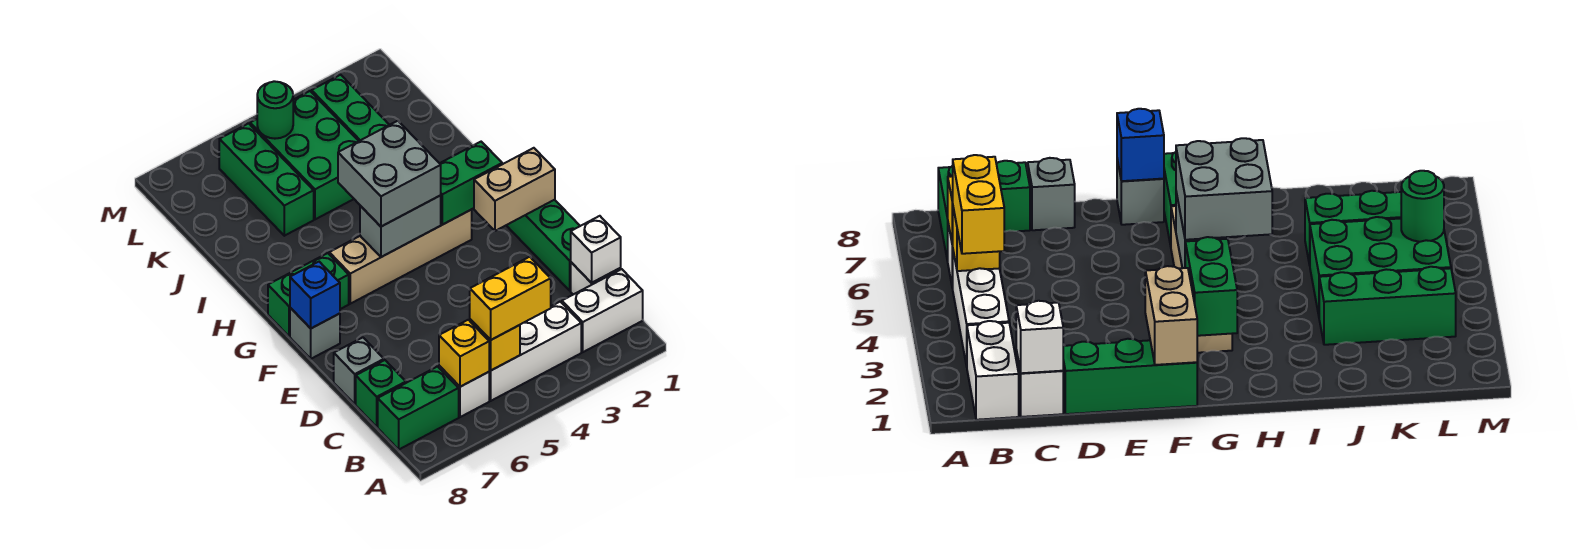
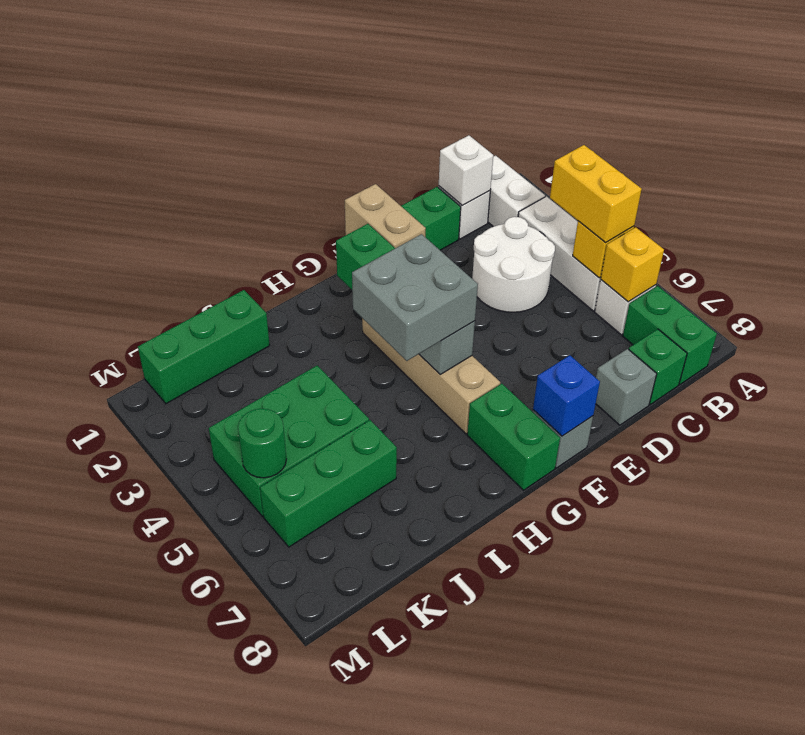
none -> white 2x2 round brick [472,217,555,312]
green 1x3 brick [312,75,389,141] -> green 1x3 brick moved to [138,290,270,404]

